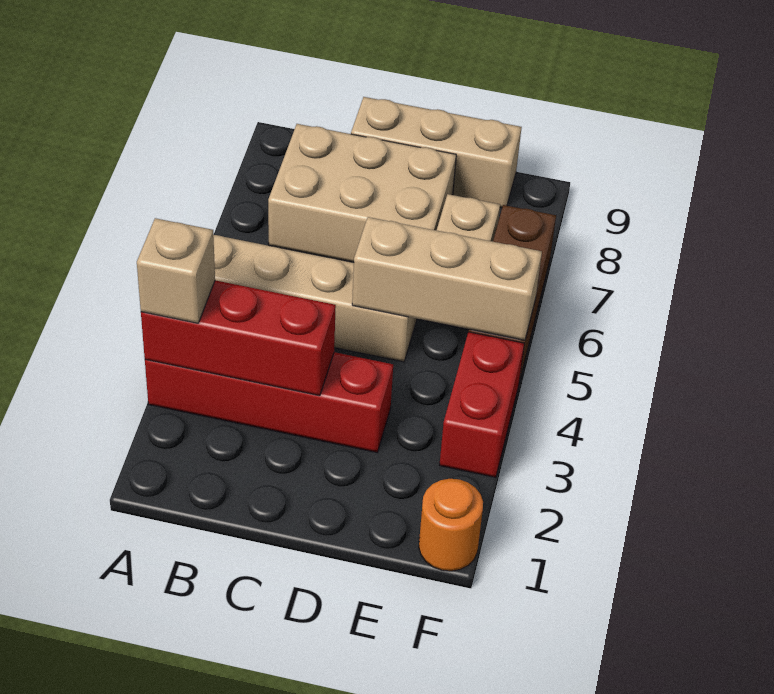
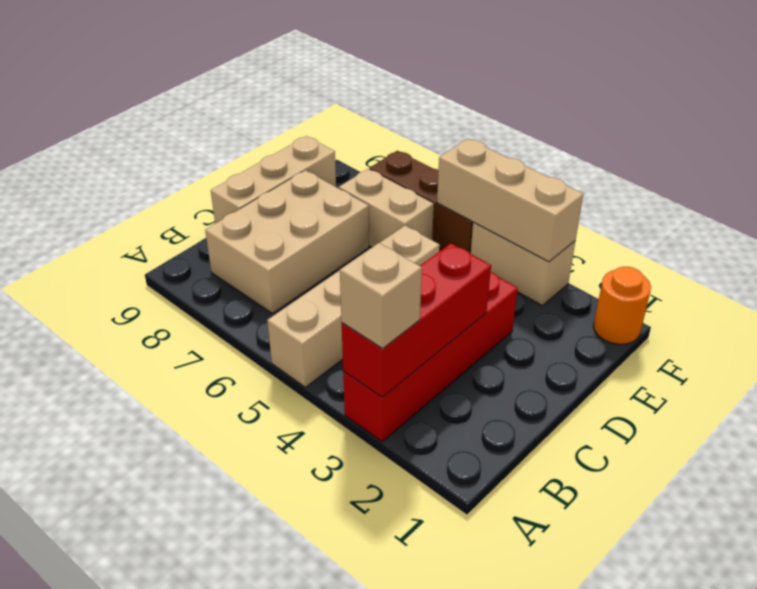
tan 1x3 brick [352,217,542,340] -> tan 1x3 brick turned to [437,139,583,262]
red 1x2 brick [440,332,524,478] -> tan 1x2 brick [471,222,575,305]

